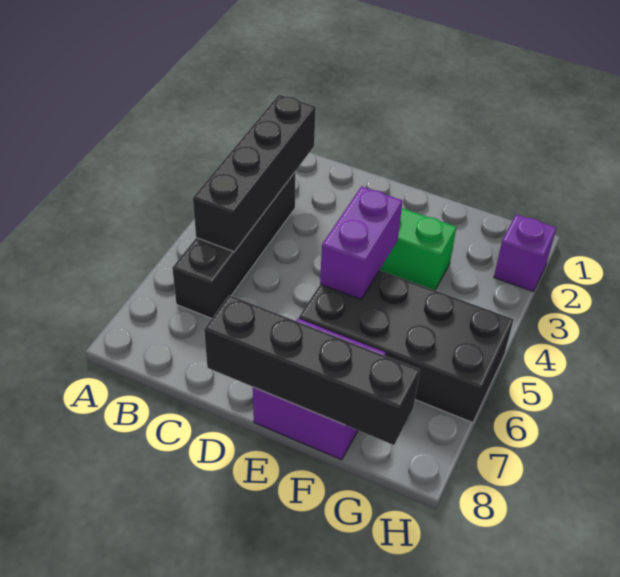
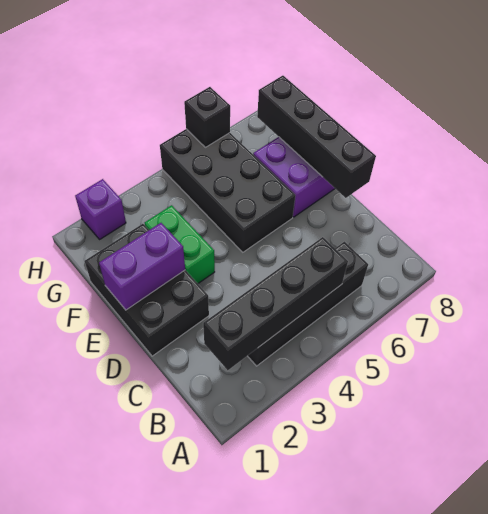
none -> black 2x3 brick [85,224,209,356]
purple 1x2 brick [320,186,403,299] -> purple 1x2 brick moved to [99,223,185,310]
none -> black 1x1 brick [184,87,230,147]

